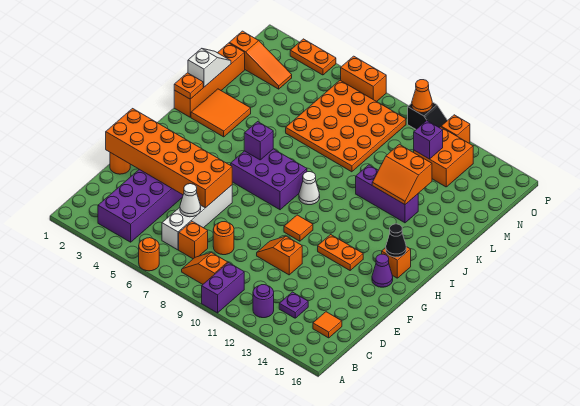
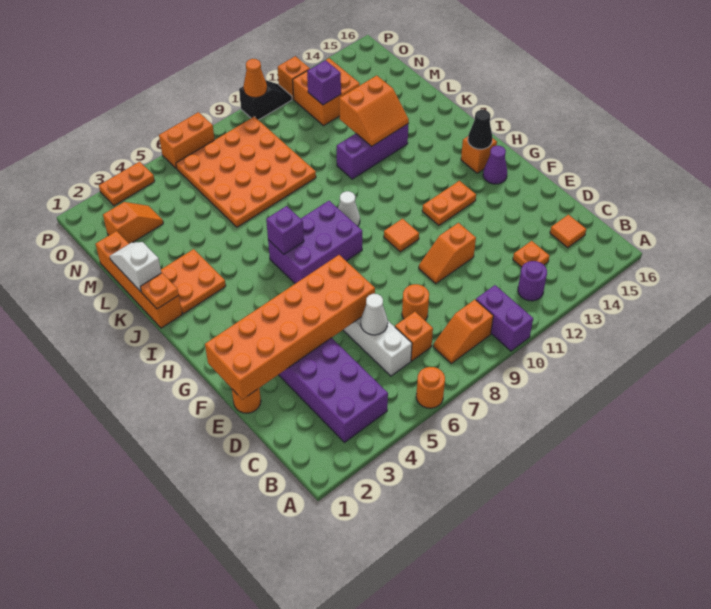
purple 1x1 plate [279,292,308,318] -> orange 1x1 plate [513,241,549,267]
orange 2x2 tile [191,89,251,137] -> orange 2x2 plate [161,249,226,314]
orange 1x3 slope [230,31,292,89] -> orange 1x2 slope [103,202,163,244]

